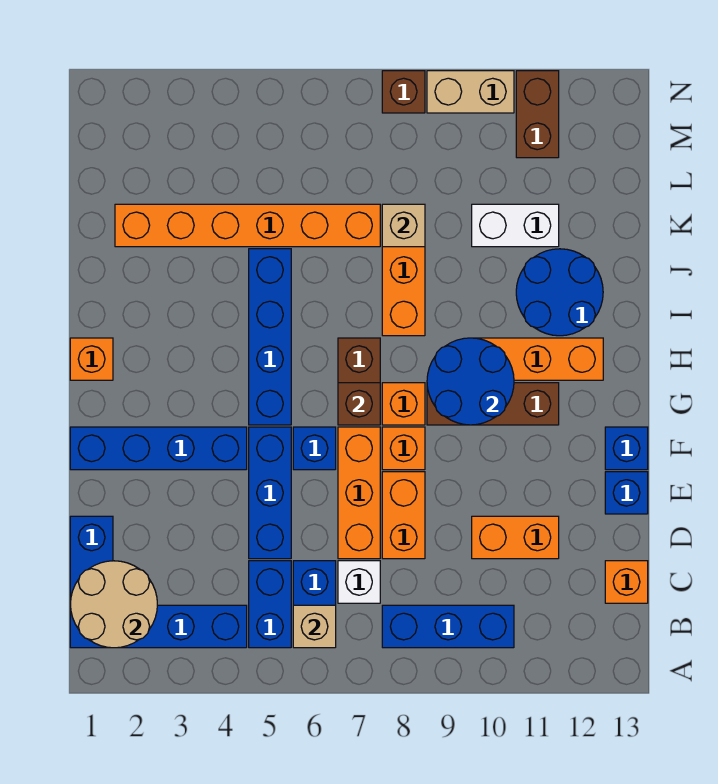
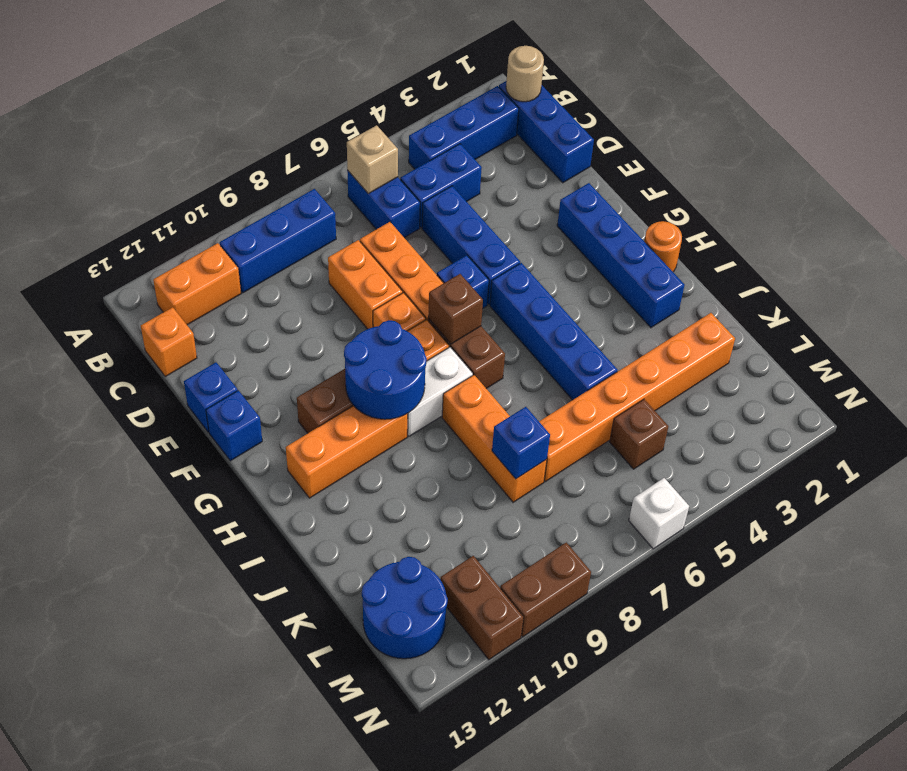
tan 2x2 round brick [70,561,157,648] -> tan 1x1 round brick [506,46,544,102]
blue 1x2 brick [249,561,291,648] -> blue 1x2 brick turned to [400,144,482,228]
white 1x1 brick [338,561,380,603] -> white 1x1 brick moved to [629,478,689,549]
orange 1x2 brick [472,516,559,559] -> orange 1x2 brick moved to [153,243,241,325]
blue 1x4 brick [70,427,247,470] -> blue 1x4 brick turned to [557,183,685,328]
orange 1x1 brick [70,338,113,380] -> orange 1x1 round brick [644,221,682,272]
blue 2x2 round brick [516,249,603,336] -> blue 2x2 round brick moved to [362,557,448,659]
tan 1x1 brick [382,204,425,247] -> blue 1x1 brick [492,407,550,479]
white 1x2 brick [472,204,559,247] -> white 1x2 brick moved to [407,347,473,436]
brown 1x1 brick [382,71,425,113] -> brown 1x1 brick moved to [610,399,668,469]
tan 1x2 brick [427,71,514,113] -> brown 1x2 brick [500,542,591,637]

